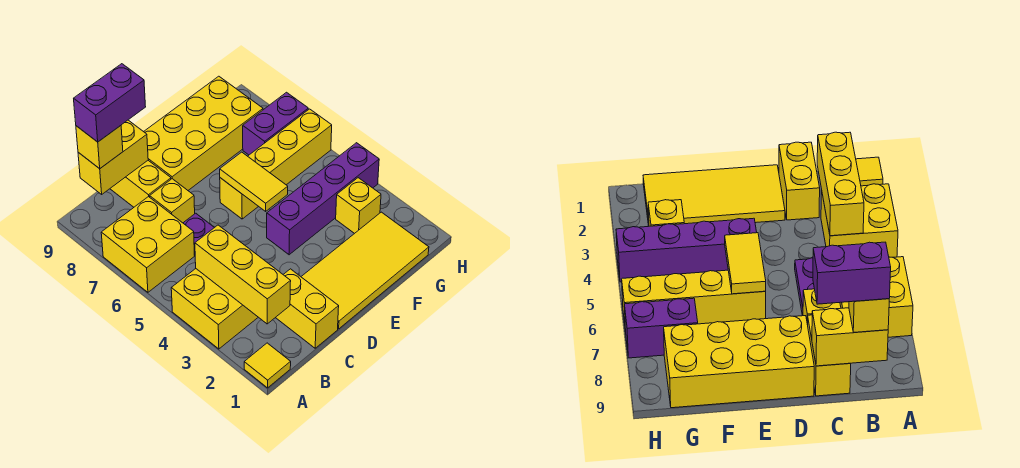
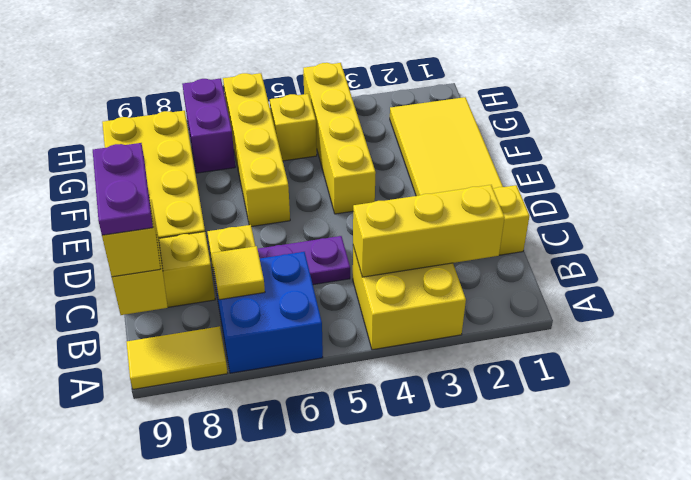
yellow 1x1 tile [244,343,291,388] -> yellow 1x1 tile moved to [212,246,265,300]
yellow 2x2 brick [101,197,194,292] -> blue 2x2 brick [214,252,323,373]
purple 1x2 brick [74,64,146,142] -> purple 1x2 plate [93,143,153,235]
purple 1x4 brick [267,143,379,255] -> yellow 1x4 brick [303,63,376,214]
yellow 1x2 tile [220,152,288,211] -> yellow 1x2 tile moved to [126,326,227,389]
yellow 1x1 brick [336,178,381,234] -> yellow 1x1 brick moved to [270,94,317,161]

